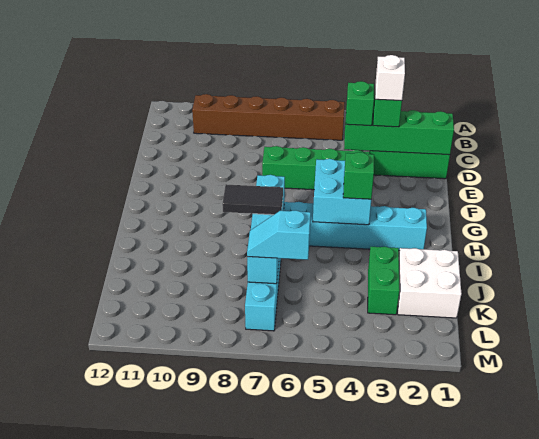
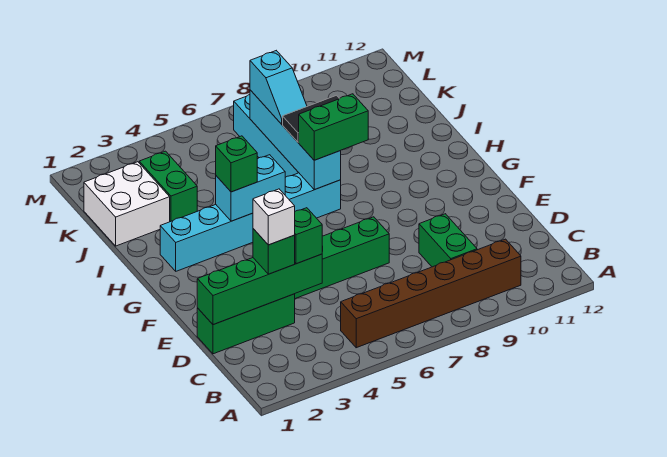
none -> green 1x2 brick [419,214,477,267]
cyan 2x2 brick [313,159,371,225] -> cyan 1x2 brick [216,155,285,221]
none -> green 1x2 brick [299,94,368,160]
cyan 1x2 slope [247,210,311,260] -> cyan 1x2 slope turned to [250,51,307,124]

